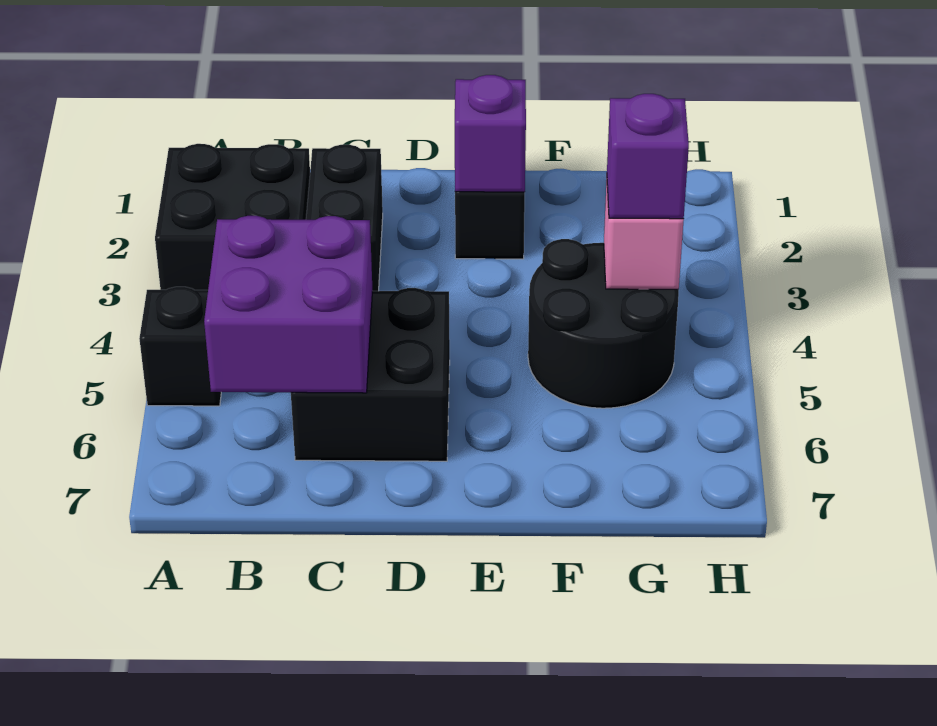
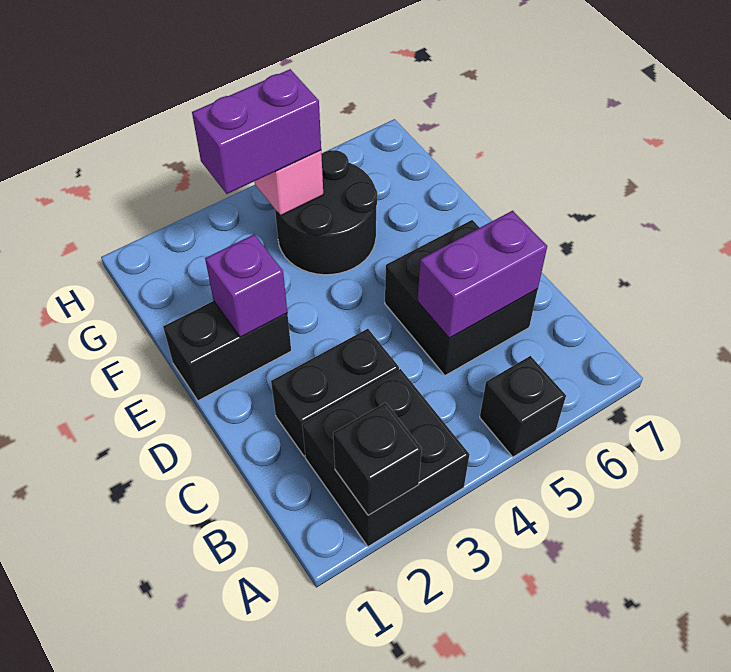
none -> black 1x1 brick [333,403,422,515]
purple 2x2 brick [204,216,372,393] -> purple 1x2 brick [418,211,547,338]
purple 1x1 brick [607,94,689,219] -> purple 1x2 brick [192,69,321,194]

